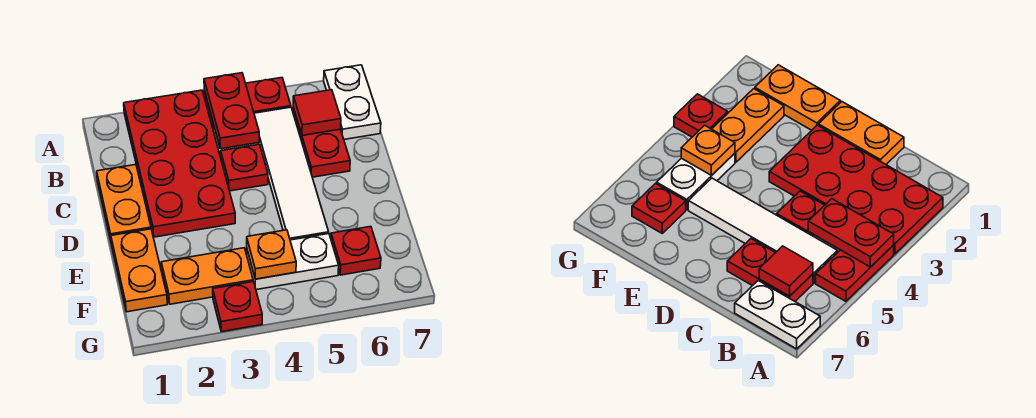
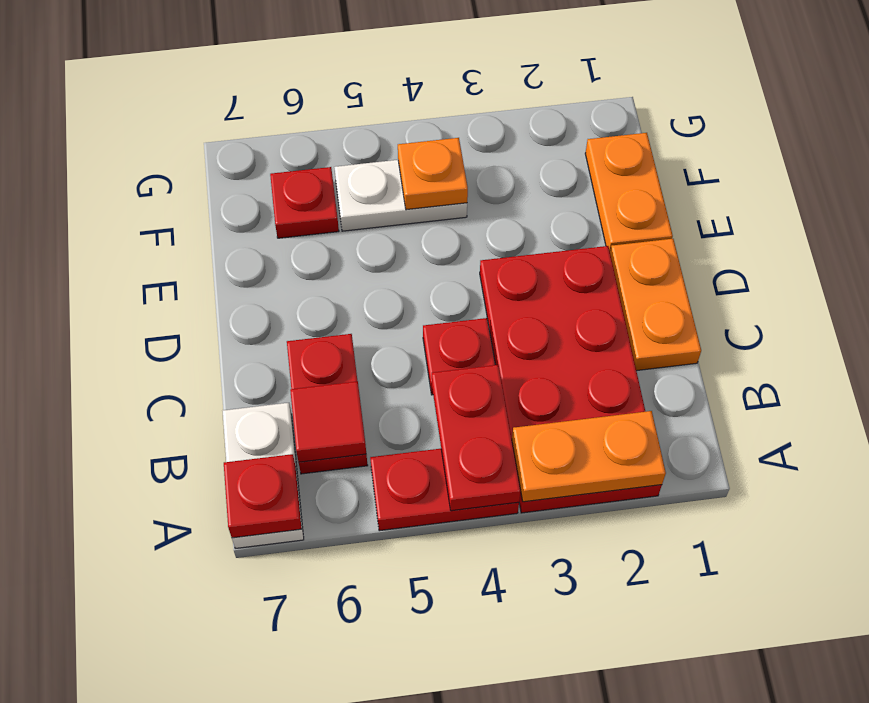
white 1x4 tile [254,107,329,240] -> none
orange 1x2 plate [161,248,253,304] -> orange 1x2 plate moved to [512,411,666,502]
red 1x1 plate [213,282,262,332] -> red 1x1 plate moved to [224,454,301,538]

